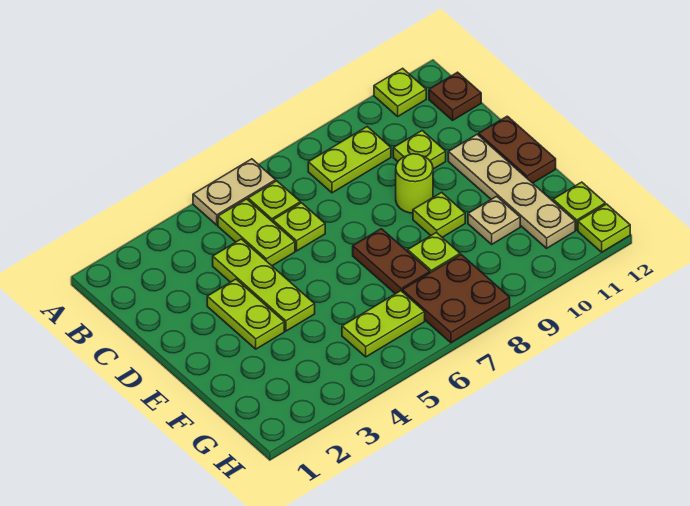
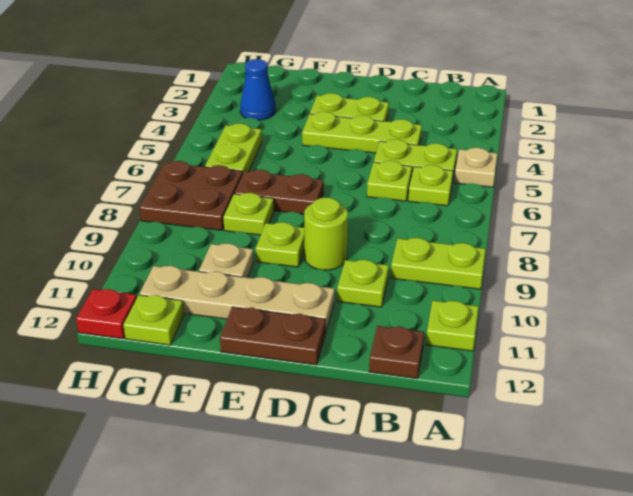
tan 1x2 plate [193,159,276,225] -> tan 1x1 plate [454,148,497,187]
lime 1x2 plate [308,127,391,193] -> lime 1x2 plate turned to [391,238,486,289]
none -> blue 1x1 cone [240,59,276,120]
lime 1x1 plate [578,204,630,252] -> red 1x1 plate [76,289,137,339]

